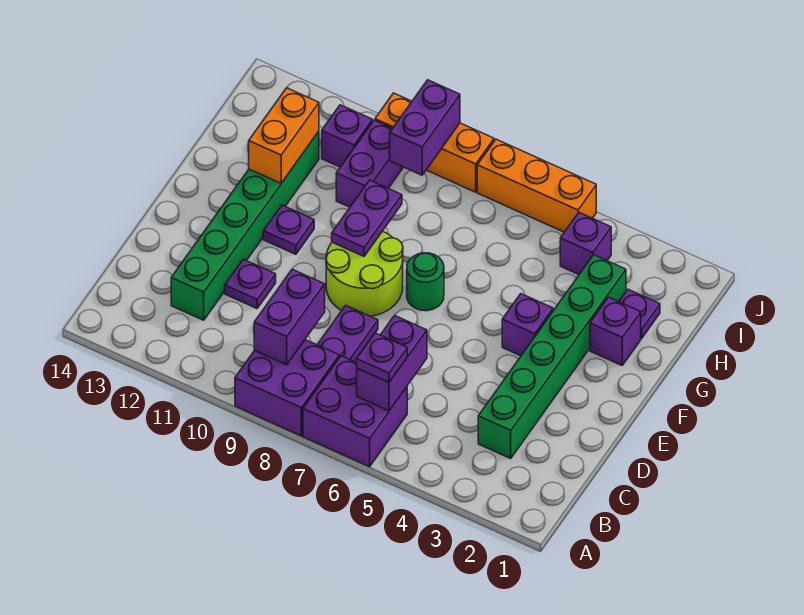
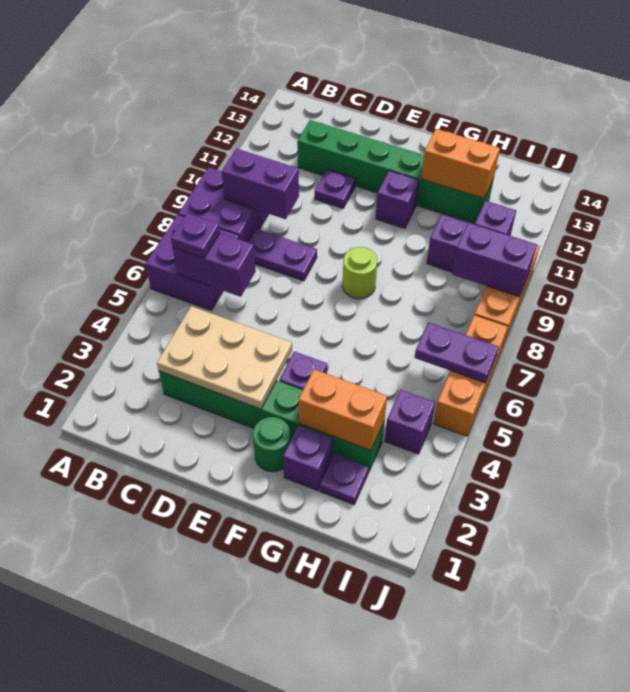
none -> tan 2x3 plate [157,306,292,409]
lime 2x2 round brick [326,231,403,316] -> lime 1x1 round brick [343,247,377,299]
green 1x1 round brick [407,253,444,311] -> green 1x1 round brick moved to [253,417,291,472]
purple 1x2 plate [332,180,402,256] -> purple 1x2 plate moved to [415,322,498,383]
purple 1x1 plate [263,205,314,254] -> purple 1x1 brick [376,171,419,228]
none -> orange 1x2 brick [298,369,387,450]

